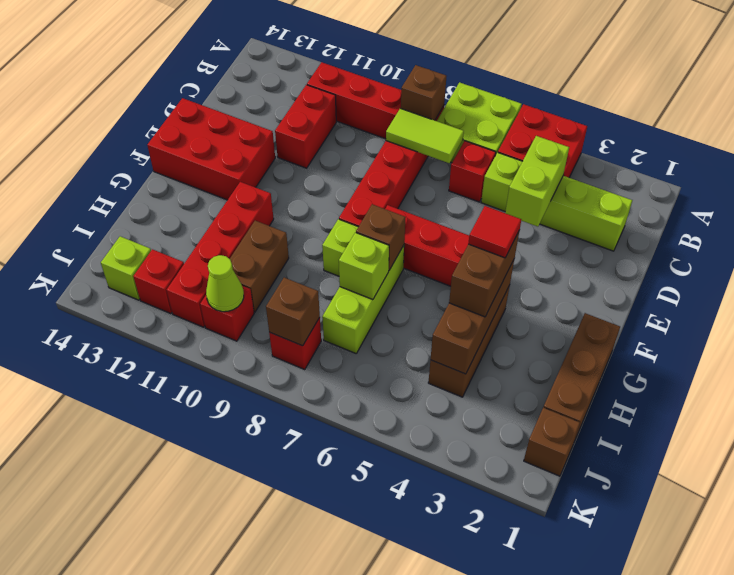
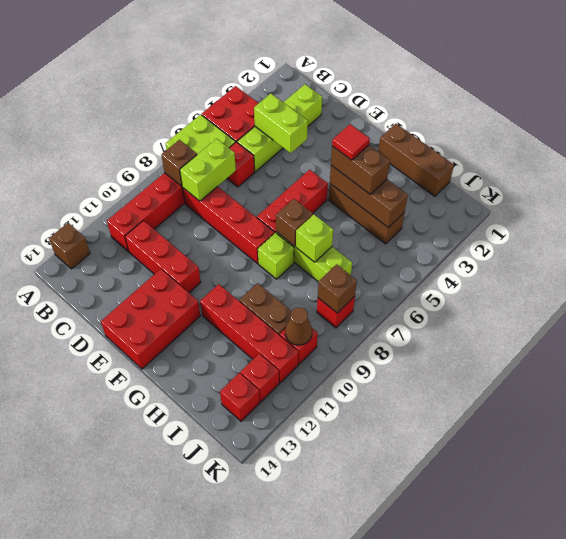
lime 1x2 tile [386,108,464,163] -> lime 1x2 brick [180,139,236,201]
red 1x2 brick [275,85,336,168] -> red 1x3 brick [125,221,201,293]
brown 1x1 brick [524,407,580,476] -> brown 1x1 brick moved to [49,223,90,269]
lime 1x1 cone [206,255,244,312] -> brown 1x1 cone [285,308,312,345]
lime 1x1 brick [101,236,151,300] -> red 1x1 brick [220,373,260,421]

